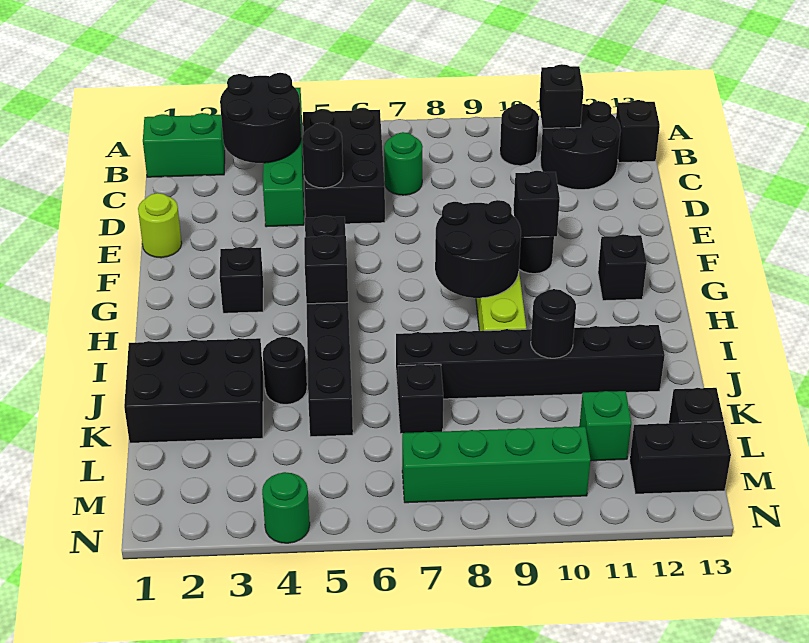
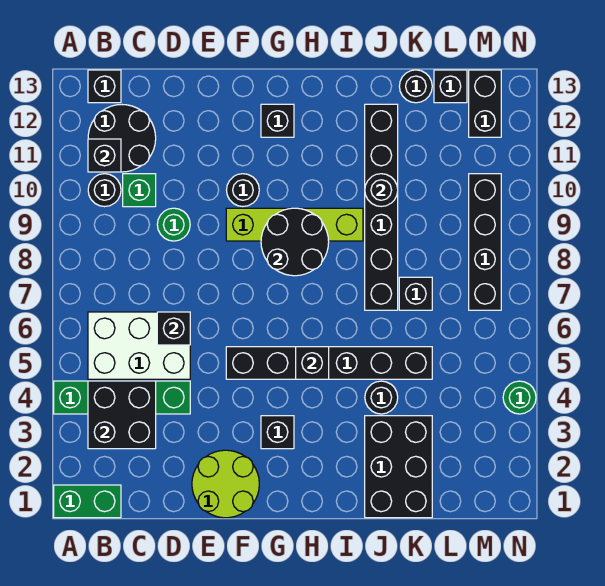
green 1x2 brick [143,113,225,177] -> green 1x2 brick turned to [54,485,121,518]
black 2x2 round brick [220,73,301,163] -> black 2x2 brick [88,381,156,449]
black 2x3 brick [303,108,385,224] -> white 2x3 brick [88,312,190,379]
green 1x1 round brick [384,132,423,195] -> green 1x1 round brick moved to [157,208,190,241]
black 1x1 round brick [302,123,343,188] -> black 1x1 round brick moved to [399,70,432,103]
lime 1x1 round brick [138,193,182,258] -> lime 2x2 round brick [192,450,259,518]
black 1x1 brick [513,171,560,237] -> black 1x1 brick moved to [157,312,190,345]
green 1x1 brick [579,391,631,461] -> green 1x1 brick moved to [123,174,156,207]
green 1x4 brick [402,426,590,503] -> black 1x4 brick [469,174,501,310]

